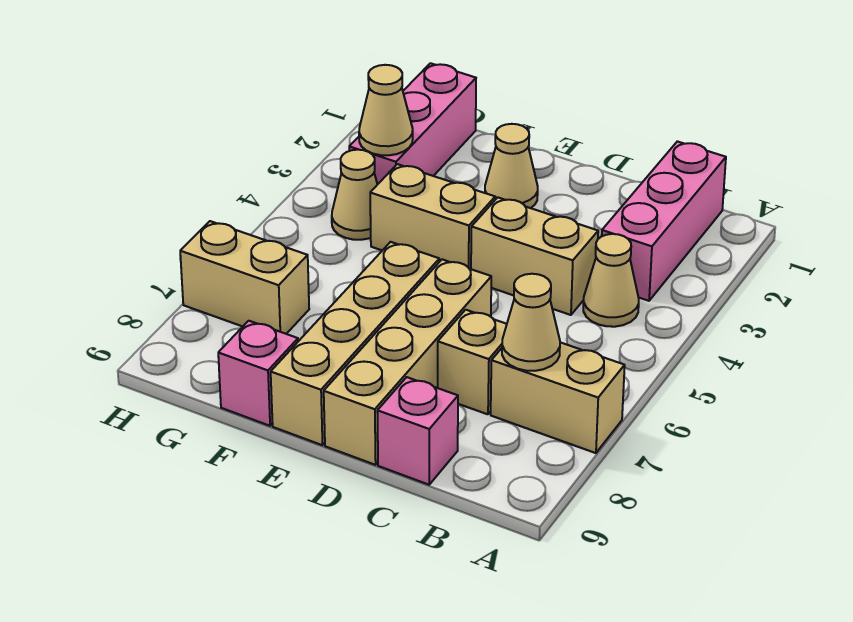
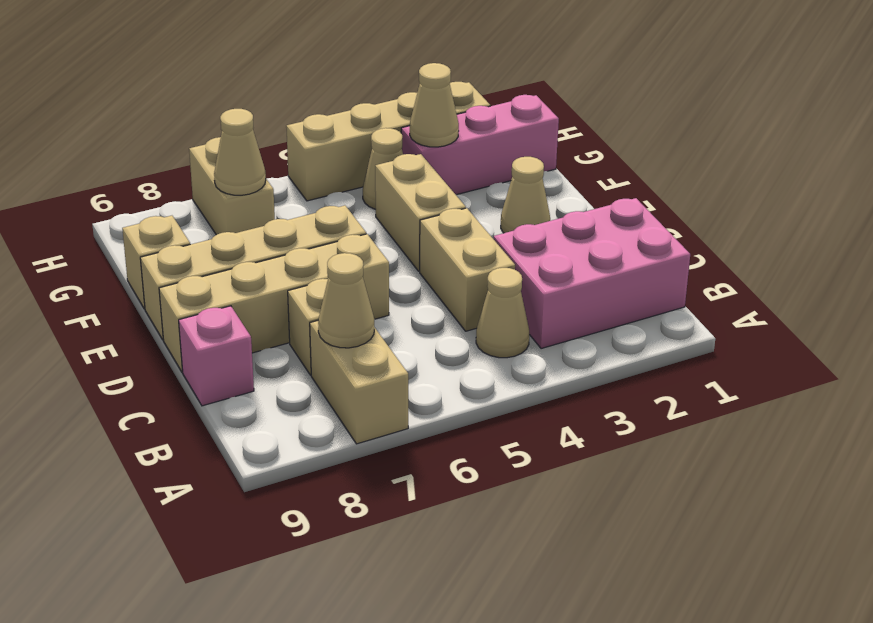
pink 1x3 brick [602,141,726,301] -> pink 2x3 brick [494,198,690,349]
pink 1x1 brick [218,321,298,426] -> tan 1x1 brick [122,216,190,309]
none -> tan 1x1 cone [214,109,266,195]
none -> tan 1x4 brick [286,82,490,201]

